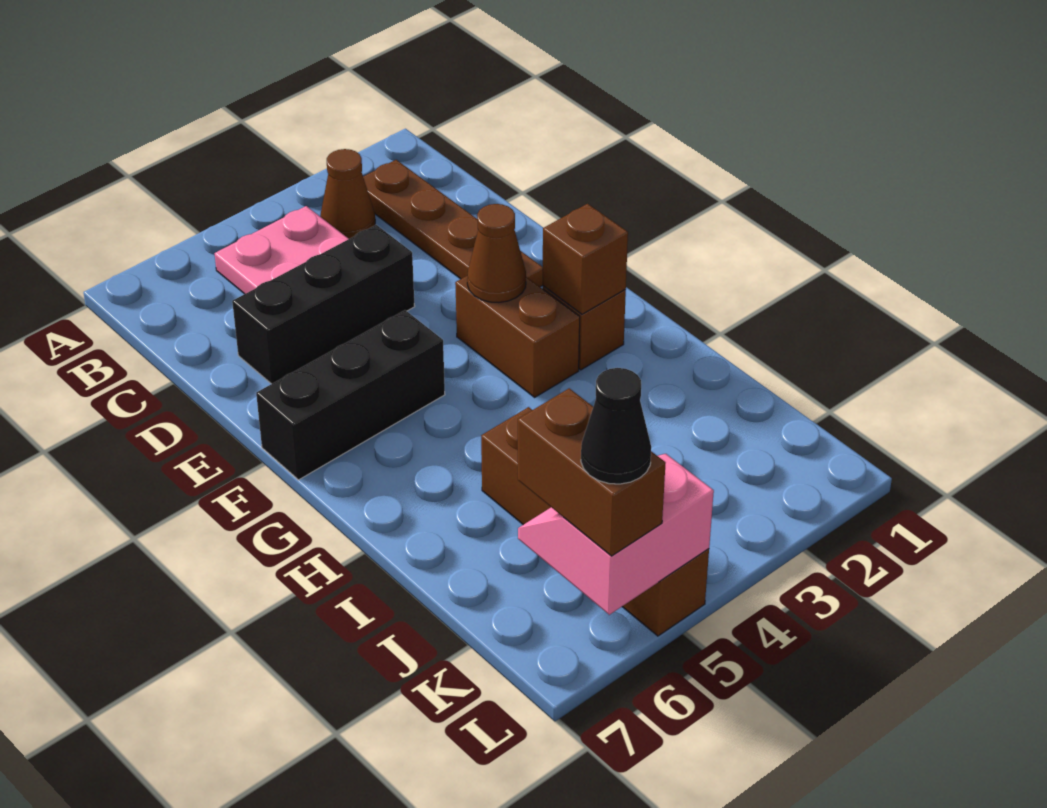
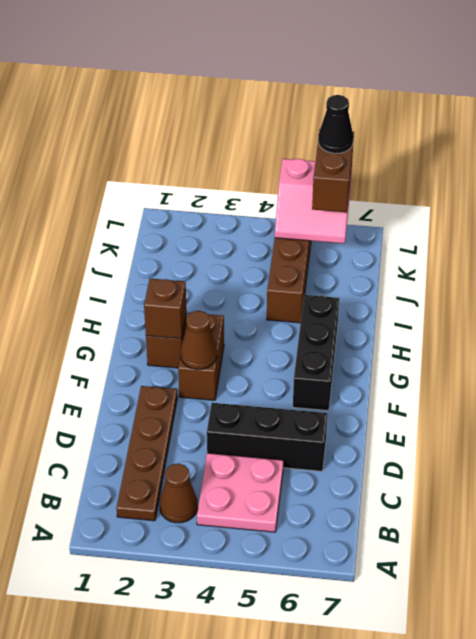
black 1x3 brick [256,310,445,480] -> black 1x3 brick turned to [293,295,339,411]

